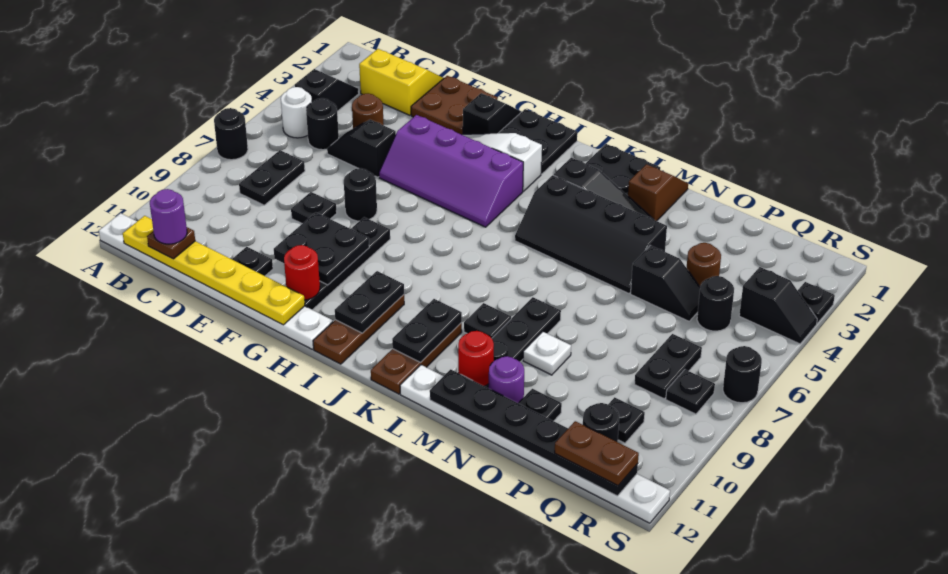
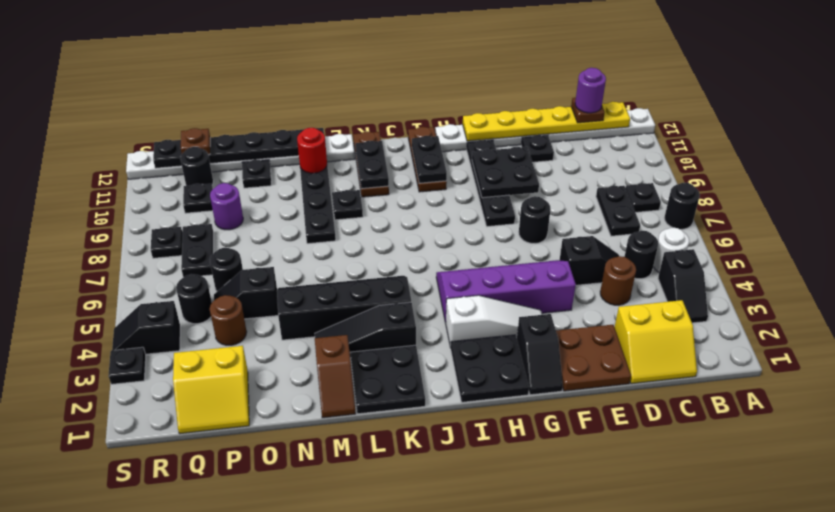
black 1x1 plate [291,192,337,224] -> black 1x1 plate moved to [625,183,661,212]
red 1x1 round brick [284,245,320,300] -> none
white 1x1 plate [523,332,571,375] -> none
purple 1x1 round brick [489,356,524,403] -> purple 1x1 round brick moved to [210,183,243,230]
none -> yellow 2x2 slope [173,346,249,434]
brown 1x2 plate [555,421,639,486] -> brown 1x1 plate [181,128,210,155]
black 1x1 round brick [723,346,762,403] -> black 1x1 round brick moved to [210,248,243,291]

